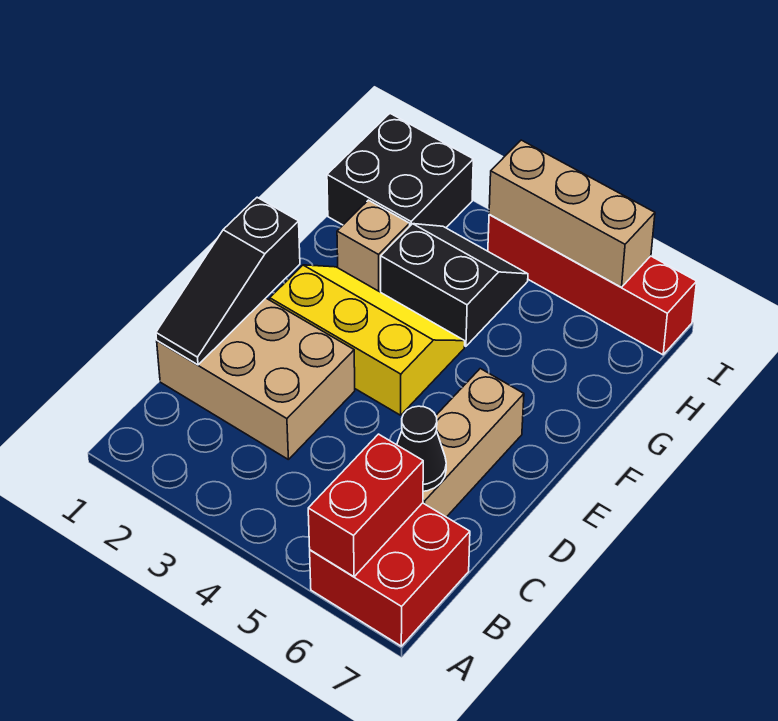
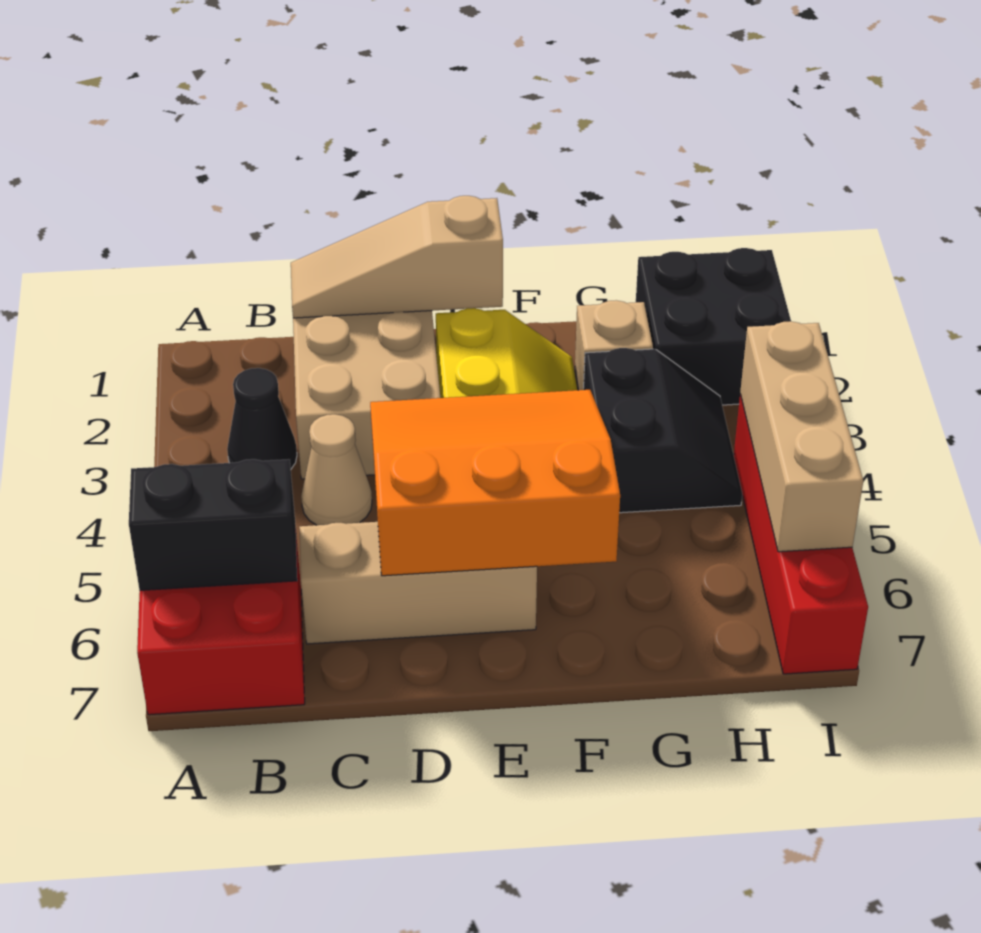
red 1x2 brick [308,434,423,577] -> black 1x2 brick [129,459,297,590]
black 1x3 slope [156,197,300,365] -> tan 1x3 slope [291,196,503,318]
none -> tan 1x1 cone [301,414,372,525]
black 1x1 cone [397,406,446,491] -> black 1x1 cone moved to [227,368,297,469]
none -> orange 3x3 slope [370,390,620,576]

